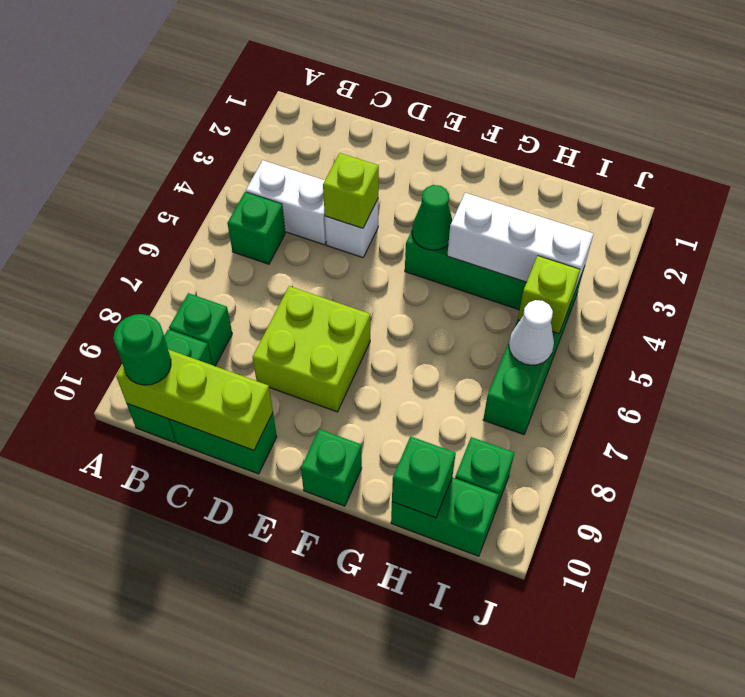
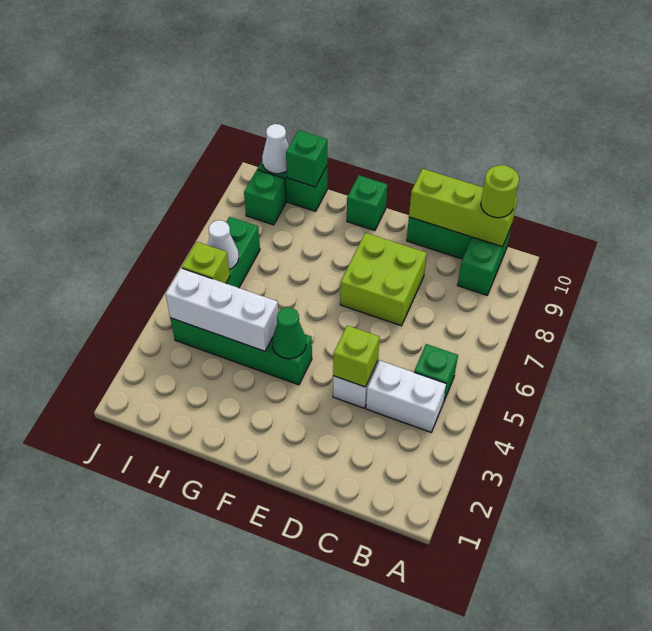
green 1x1 brick [169,293,232,366] -> none
green 1x1 round brick [114,314,171,385] -> lime 1x1 round brick [481,165,519,218]
none -> white 1x1 cone [262,124,289,174]

